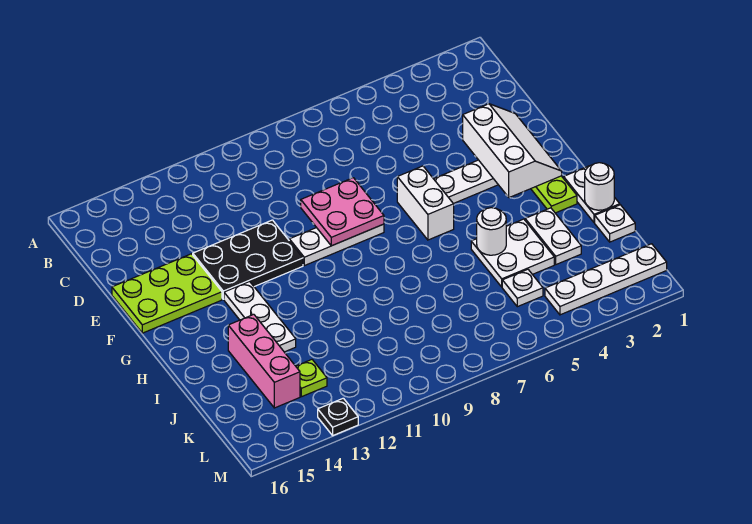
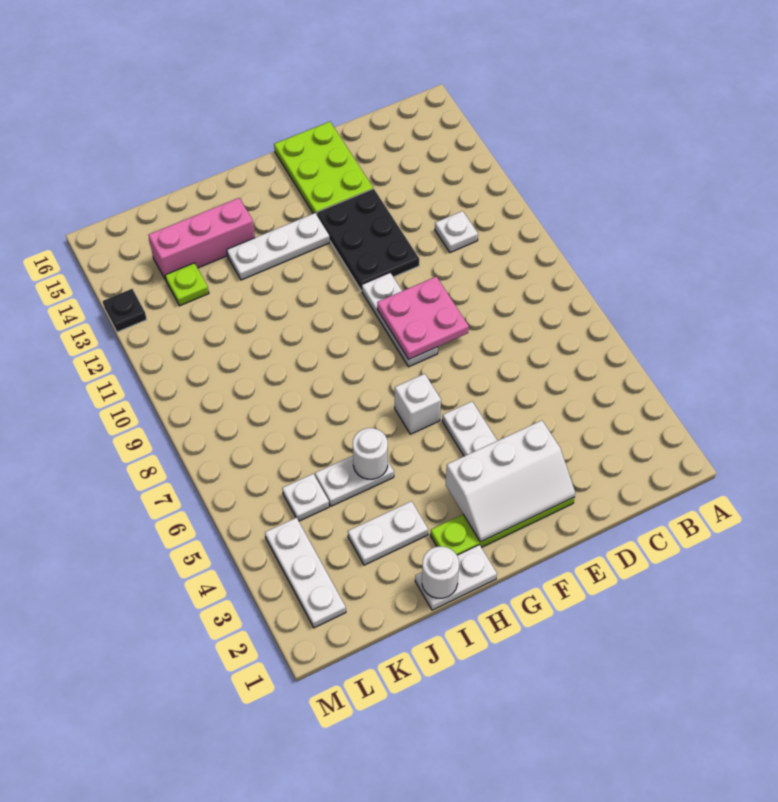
white 1x2 brick [397,166,454,240] -> white 1x1 brick [395,374,441,434]
white 2x2 plate [471,219,554,287] -> white 1x2 plate [315,456,394,506]
white 1x1 plate [595,205,635,242] -> white 1x1 plate moved to [435,211,478,253]
white 1x4 plate [545,244,667,315] -> white 1x3 plate [265,518,346,628]

